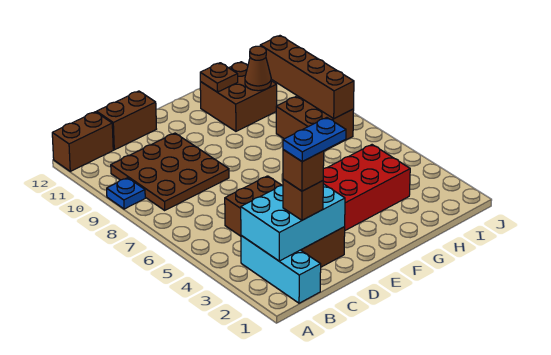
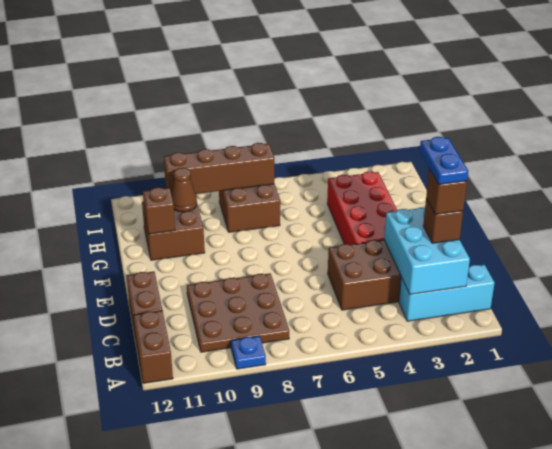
brown 1x1 plate [200,63,238,92] -> brown 1x1 brick [143,187,175,234]

